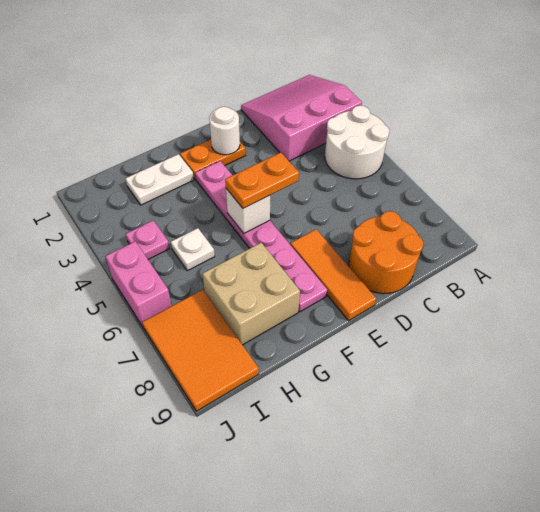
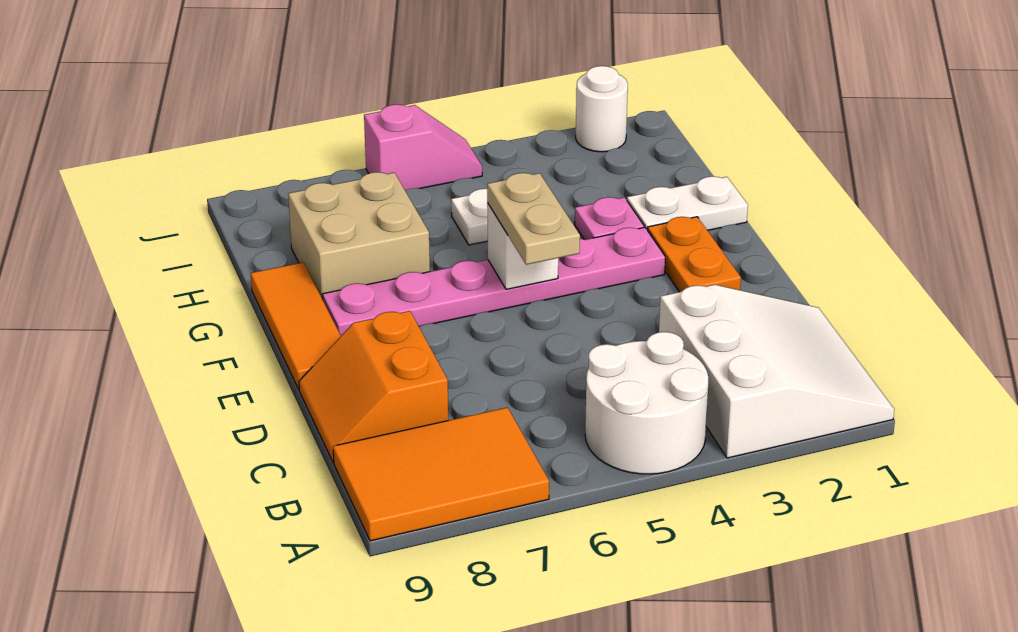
pink 3x3 slope [241,75,362,161] -> white 3x3 slope [659,285,894,458]
orange 2x2 round brick [349,211,423,294] -> orange 2x2 slope [299,311,448,463]
white 1x1 round brick [209,107,240,155] -> white 1x1 round brick moved to [576,66,628,152]
orange 1x2 plate [225,152,299,209] -> tan 1x2 plate [487,173,580,265]
orange 1x3 tile [290,229,376,321] -> orange 1x3 tile turned to [251,262,341,389]
white 1x2 plate [125,154,194,205] -> white 1x2 plate turned to [627,176,748,231]
pink 1x1 plate [126,221,170,259] -> pink 1x1 plate moved to [575,197,644,240]
orange 2x3 tile [142,290,259,411] -> orange 2x3 tile moved to [333,407,549,541]
pink 1x2 brick [105,241,172,327] -> pink 1x2 slope [364,104,482,190]

